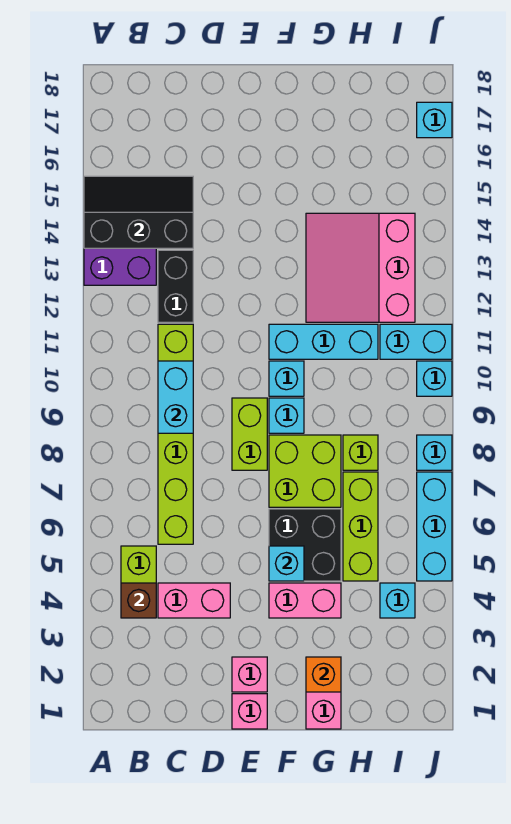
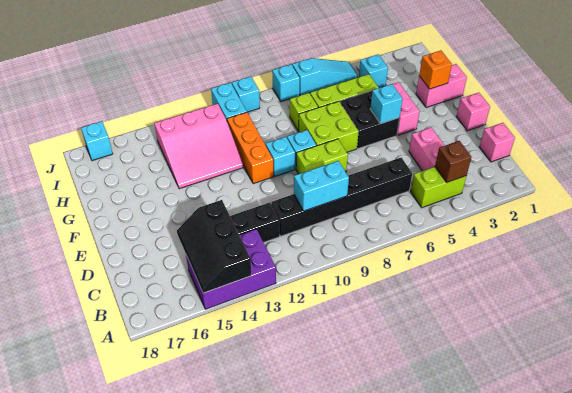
lime 1x6 brick [158,324,193,544] -> black 1x6 brick [271,157,412,236]
pink 1x1 brick [232,657,267,692] -> pink 1x1 brick moved to [480,123,515,162]
cyan 1x3 brick [269,324,378,359] -> orange 1x3 brick [227,112,274,184]
cyan 1x3 brick [417,472,452,581] -> cyan 1x3 slope [292,58,357,95]

